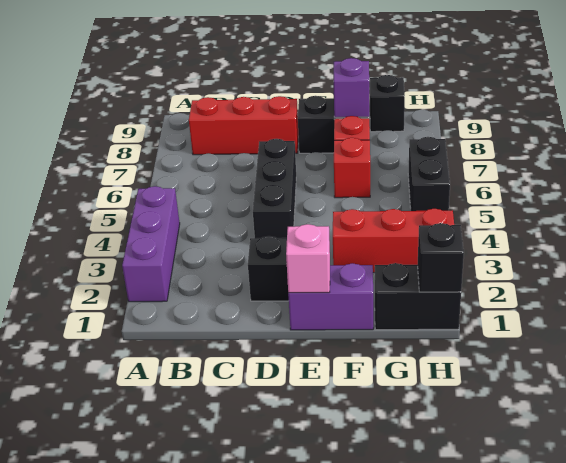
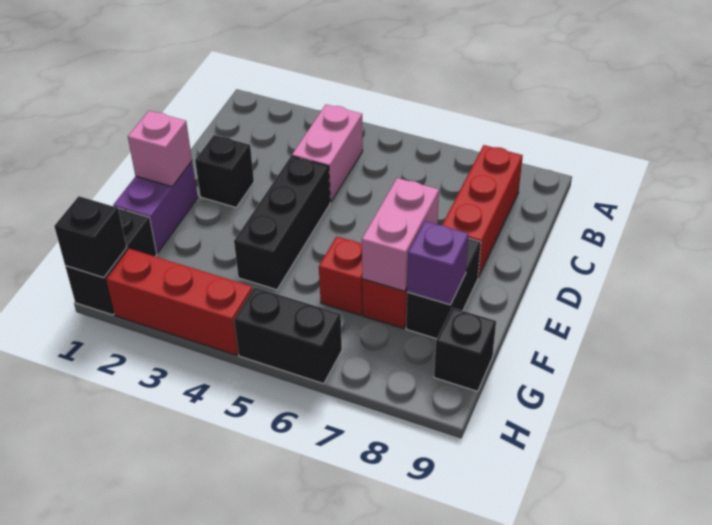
purple 1x3 brick [122,186,180,302] -> none
none -> pink 1x2 brick [292,104,363,202]
black 1x3 brick [253,139,296,238] -> black 1x3 brick turned to [234,156,330,290]
none -> pink 1x2 brick [362,178,439,291]
red 1x3 brick [333,209,454,273] -> red 1x3 brick turned to [106,249,253,355]

